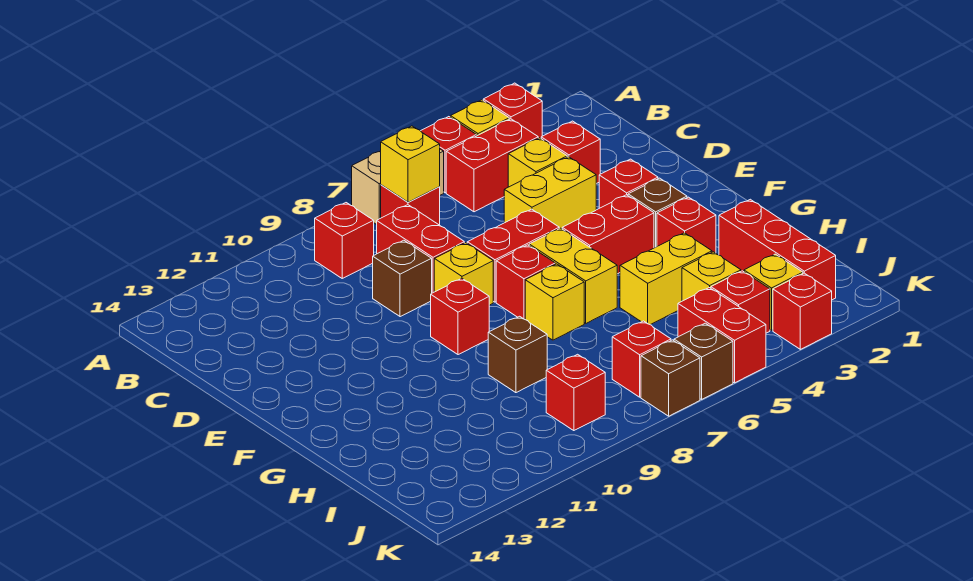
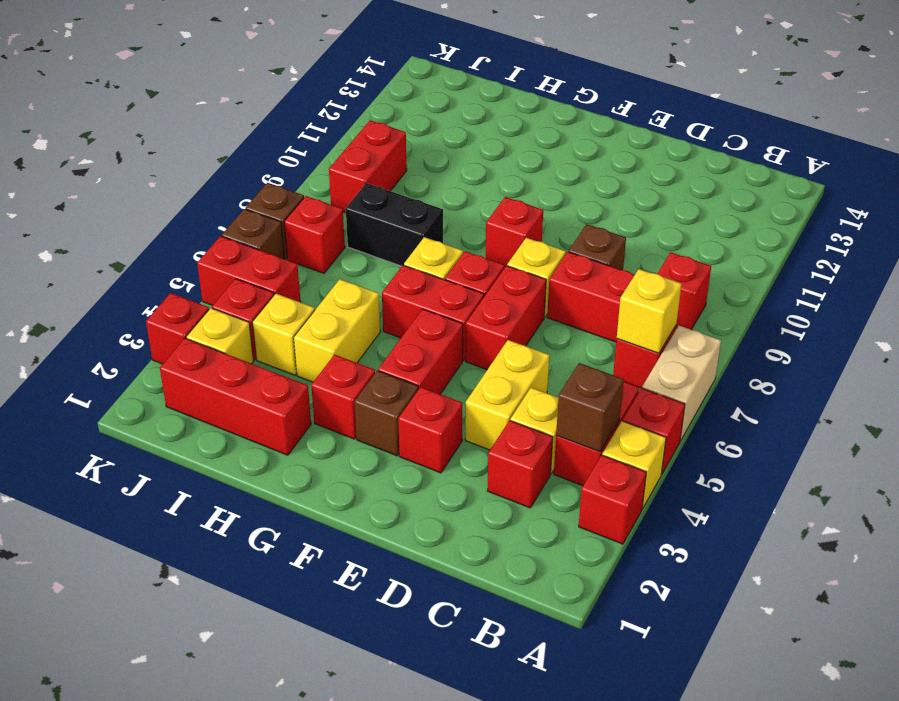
yellow 1x2 brick [529,228,617,323] -> red 1x2 brick [382,265,484,361]
none -> black 1x2 brick [346,183,443,266]
brown 1x1 brick [488,316,547,393] -> brown 1x1 brick moved to [556,363,624,452]
red 1x1 brick [546,354,605,431] -> red 1x2 brick [329,120,407,213]

